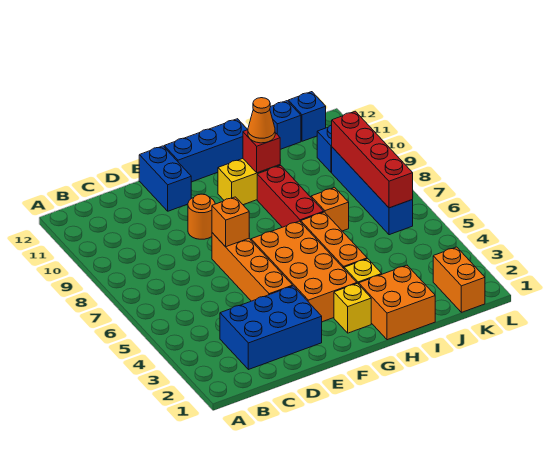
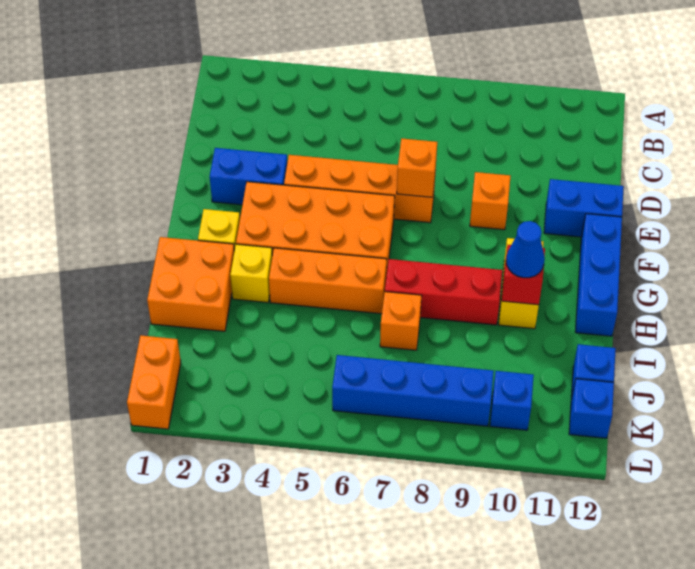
blue 2x3 brick [220,286,322,370] -> blue 1x2 brick [210,148,287,205]
orange 1x1 round brick [188,194,215,239] -> orange 1x1 brick [470,172,511,230]
orange 1x1 cone [248,98,275,143] -> blue 1x1 cone [506,221,545,278]
orange 1x2 brick [433,247,485,312] -> orange 1x2 brick turned to [127,335,181,429]
red 1x4 brick [332,111,413,208] -> none

